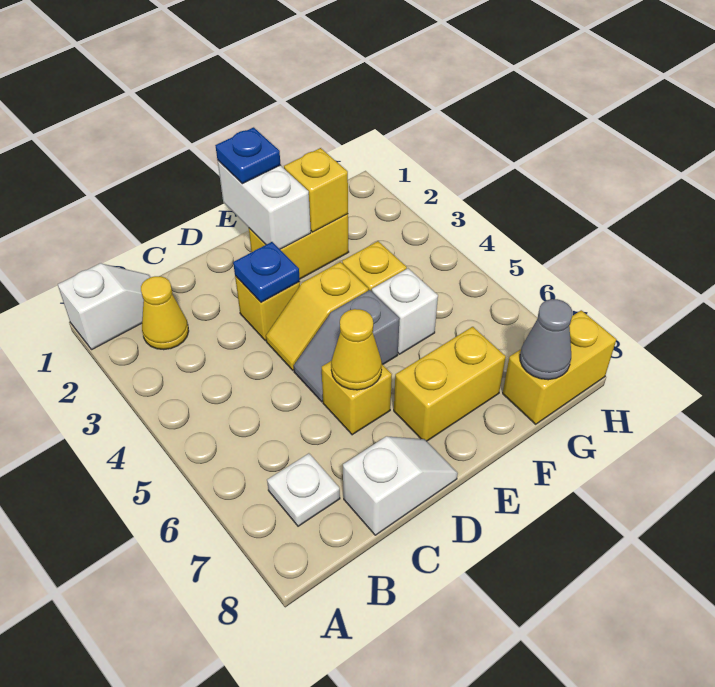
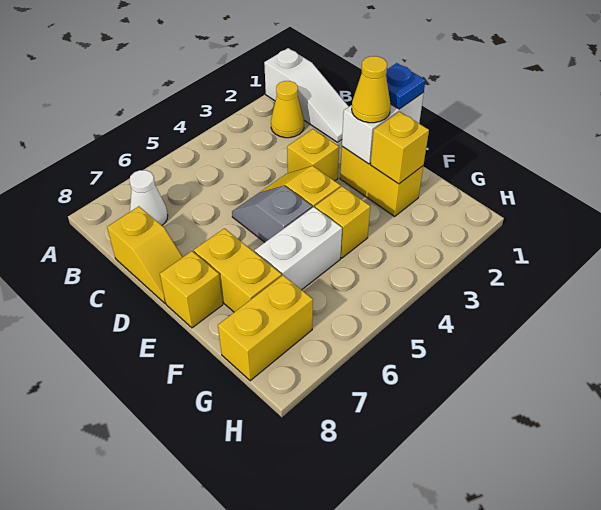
white 1x2 slope [58,263,150,350] -> white 1x3 slope [264,48,349,142]
white 1x1 plate [267,453,340,526] -> white 1x1 cone [129,170,168,225]
white 1x2 slope [343,436,458,535] -> yellow 1x2 slope [107,206,183,303]
blue 1x1 plate [233,242,300,302] -> none
yellow 1x1 brick [322,361,392,435] -> yellow 1x1 brick moved to [160,251,223,328]
yellow 1x1 cone [331,309,382,390] -> yellow 1x1 cone moved to [352,56,391,123]
white 1x1 brick [372,268,438,354] -> white 1x2 brick [255,207,342,290]
yellow 1x2 brick [503,310,616,424] -> yellow 1x2 brick turned to [218,275,313,381]
grey 1x1 cone [520,299,573,380] -> none

